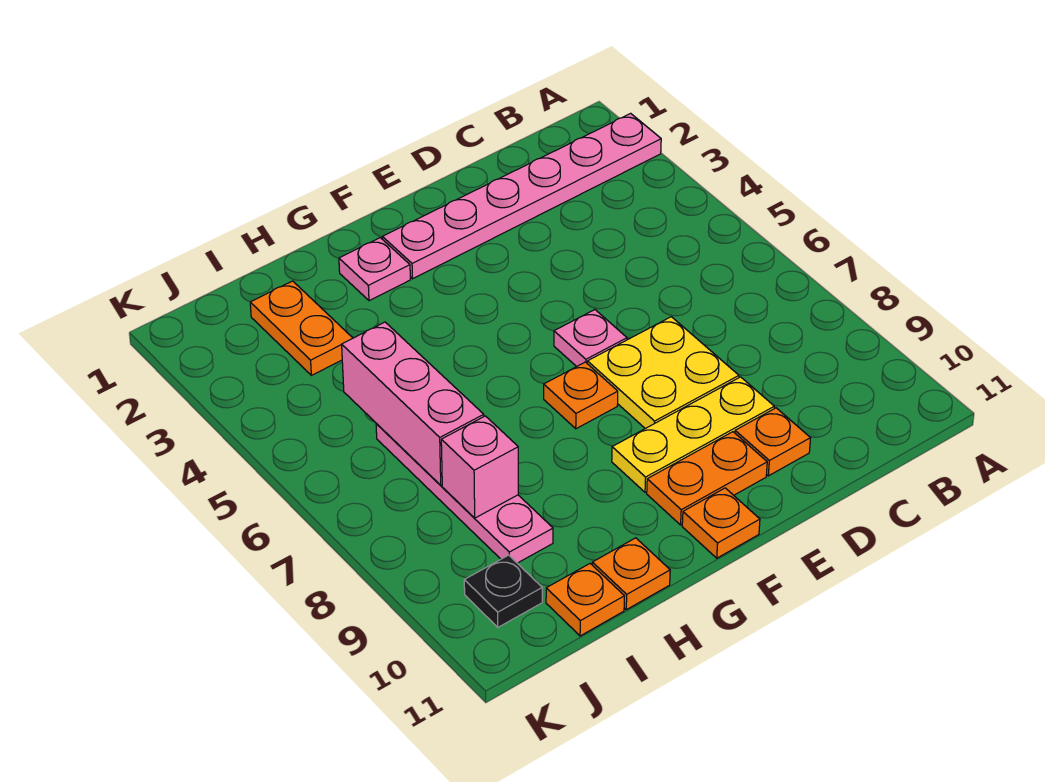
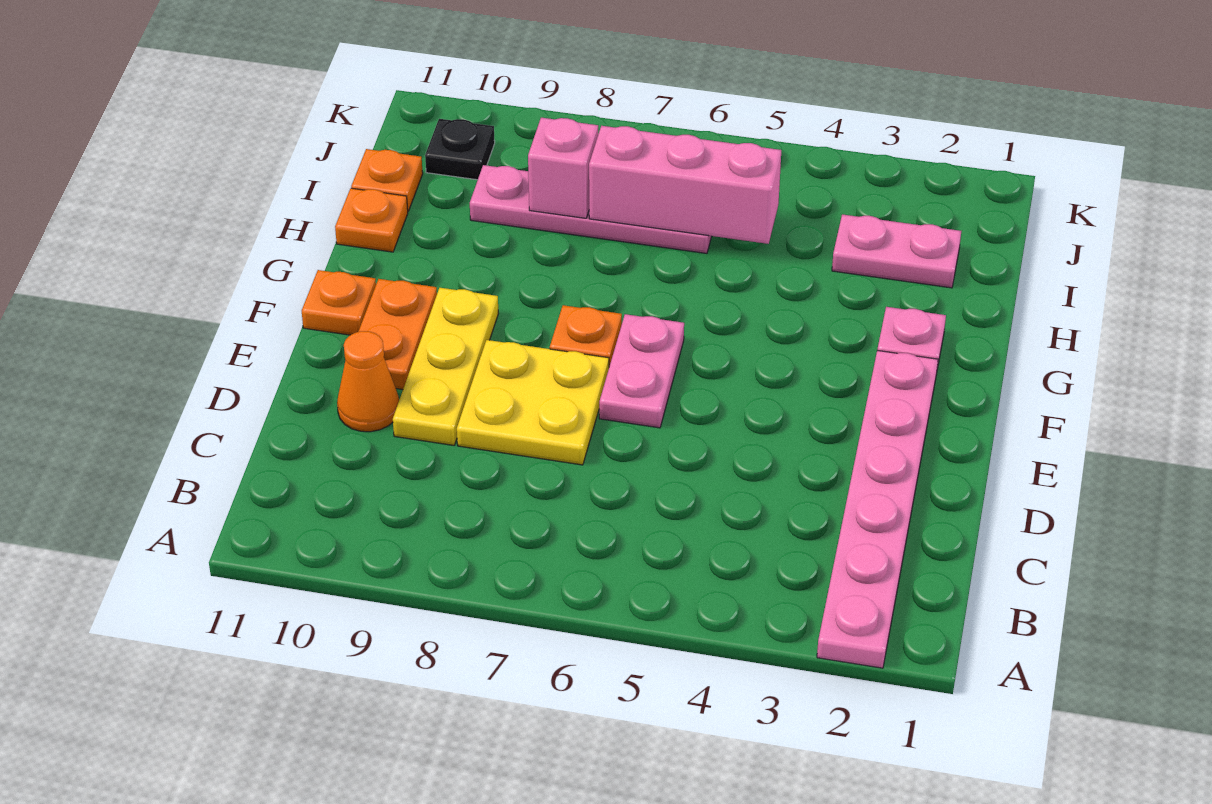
orange 1x1 plate [735,408,811,476] -> orange 1x1 cone [337,331,399,432]
pink 1x1 plate [554,310,627,367] -> pink 1x2 plate [599,314,684,428]
orange 1x2 plate [250,281,353,375] -> pink 1x2 plate [832,214,961,288]

